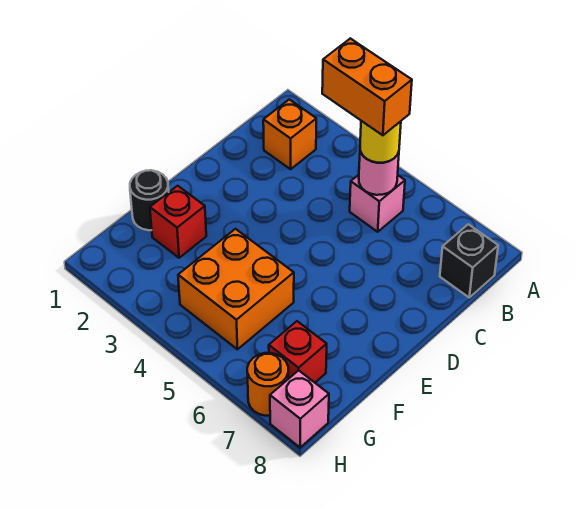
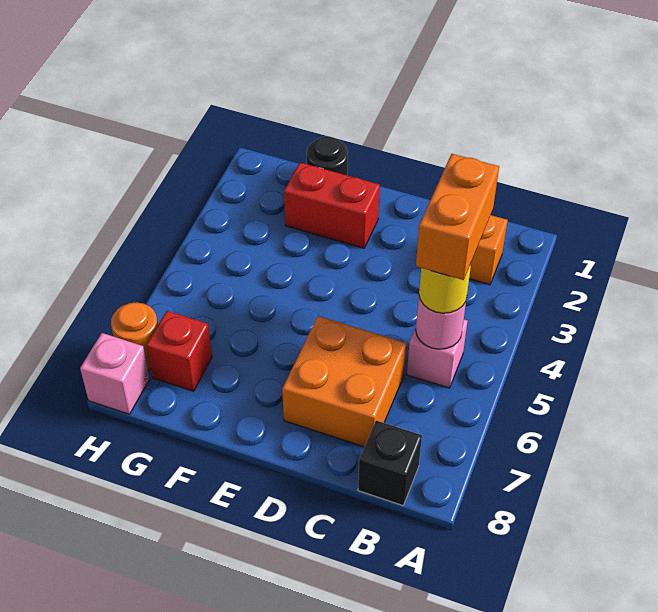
red 1x1 brick [150,186,206,258] -> red 1x2 brick [284,163,380,248]
orange 2x2 brick [178,229,294,349] -> orange 2x2 brick moved to [282,316,406,447]

